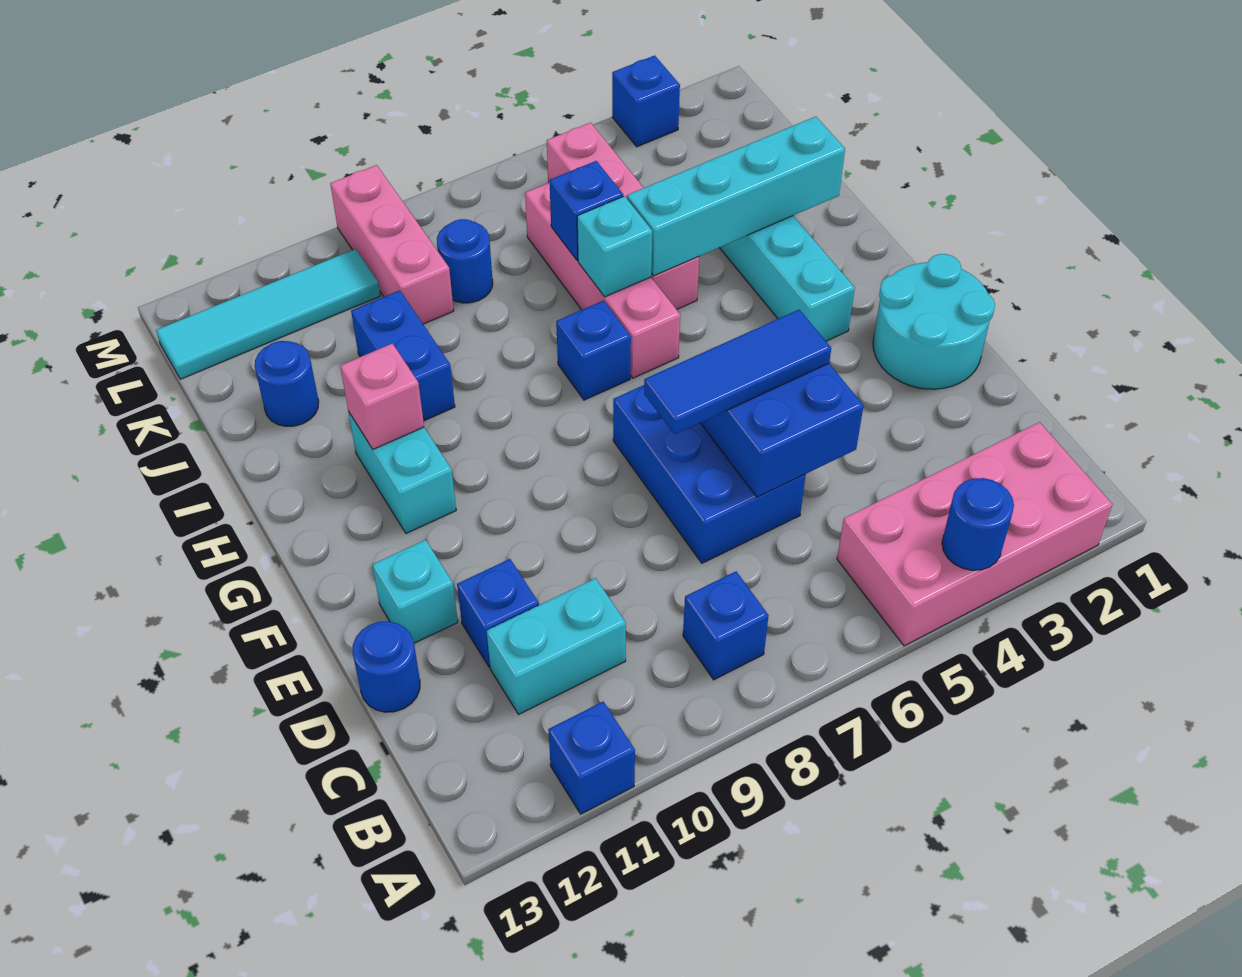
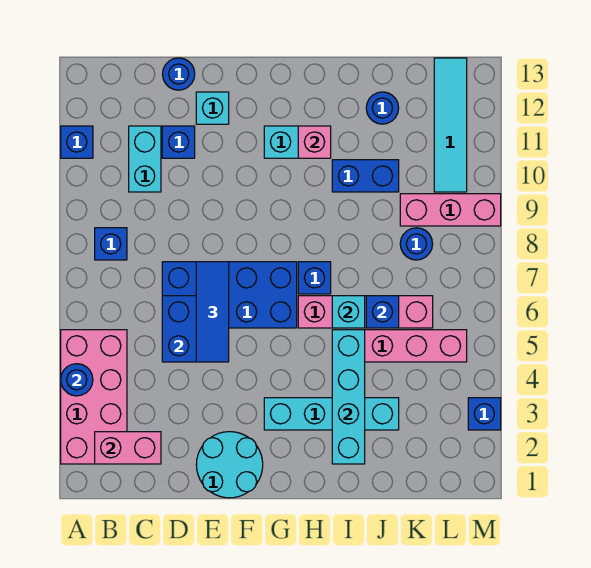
none -> pink 1x2 brick [95,432,161,464]
blue 2x3 brick [613,385,806,563] -> blue 2x4 brick [162,262,297,328]

